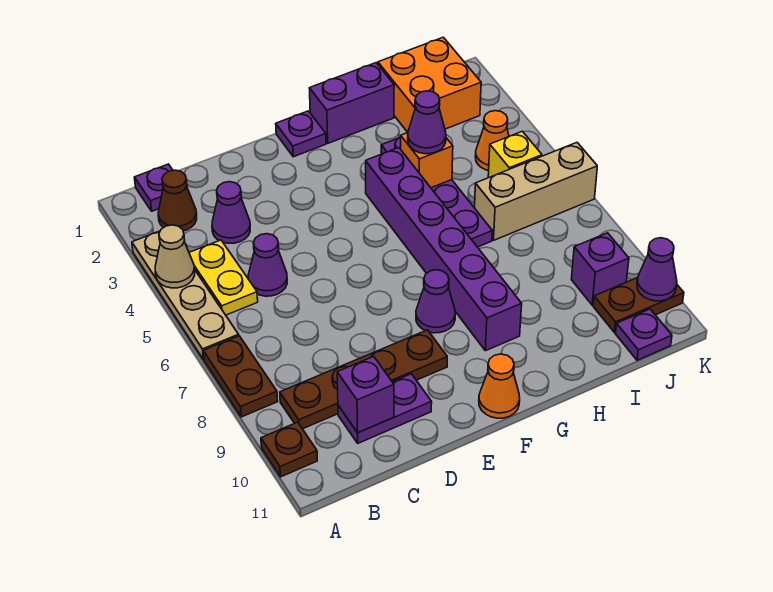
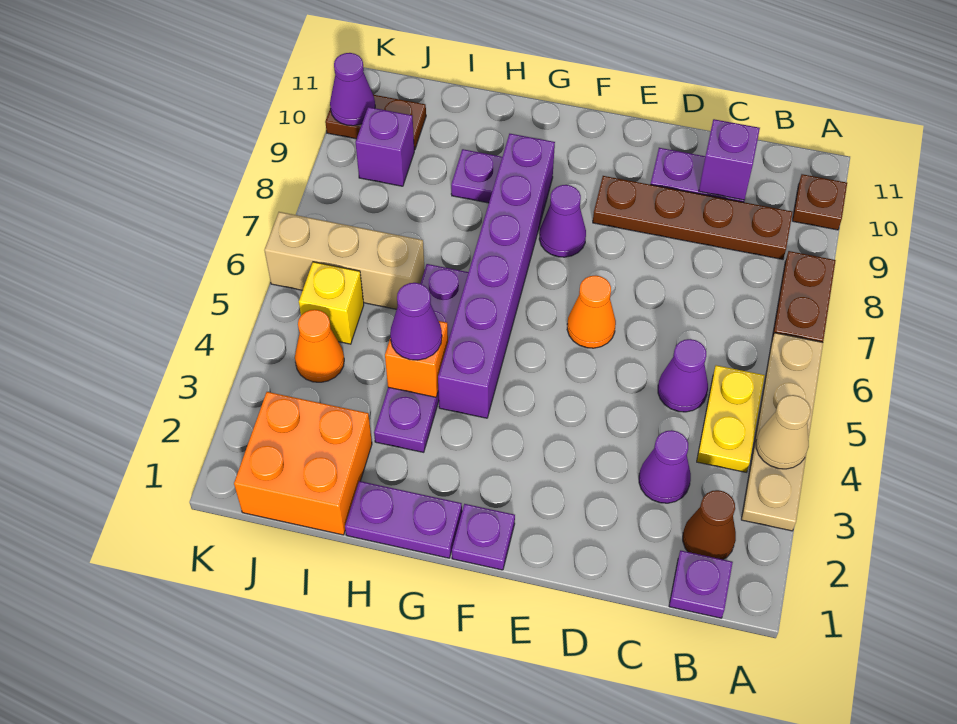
orange 1x1 cone [479,354,520,418] -> orange 1x1 cone moved to [567,276,616,348]
purple 1x2 brick [309,63,394,143] -> purple 1x2 plate [345,481,462,558]
purple 1x1 plate [616,309,672,360] -> purple 1x1 plate moved to [451,149,502,203]

